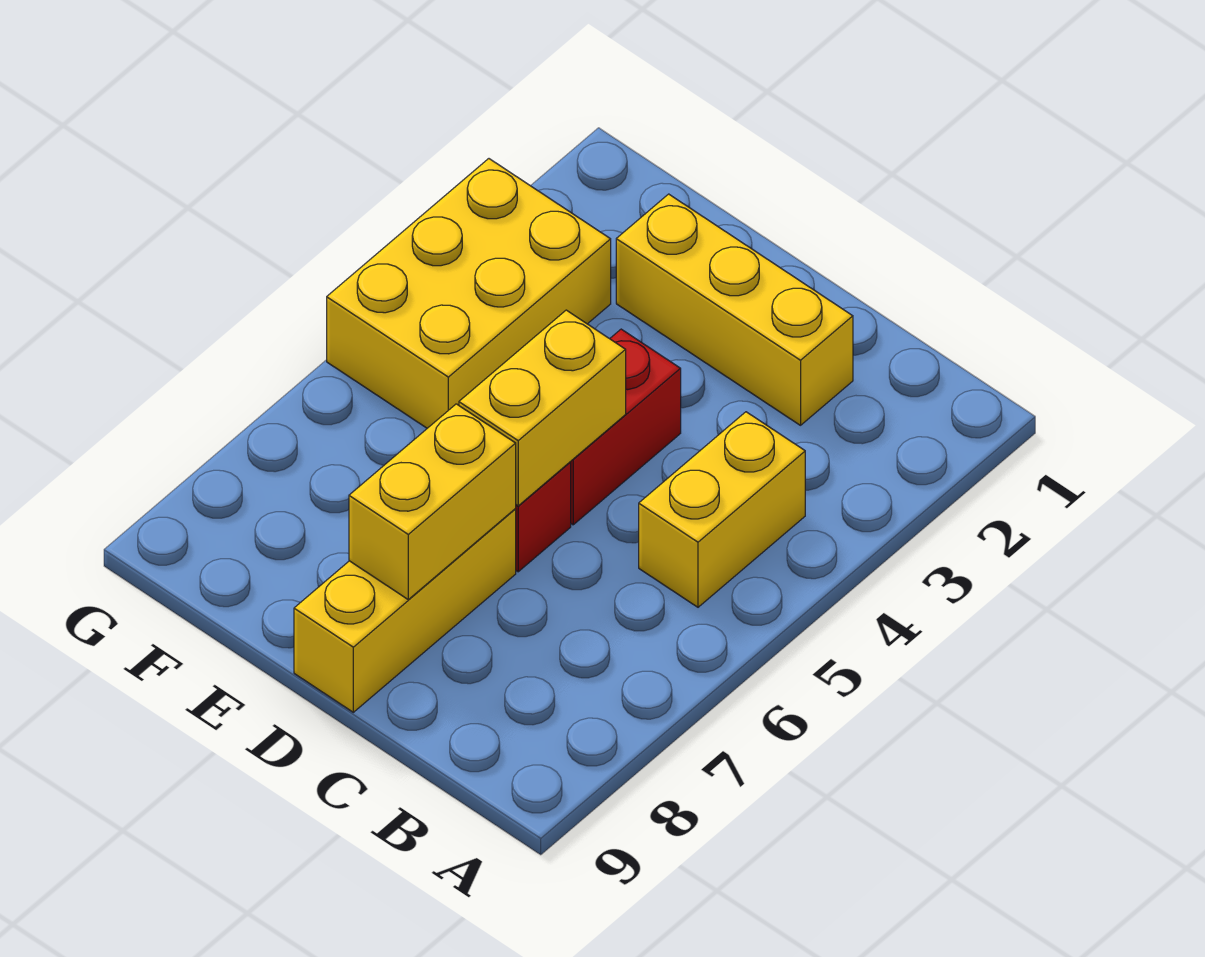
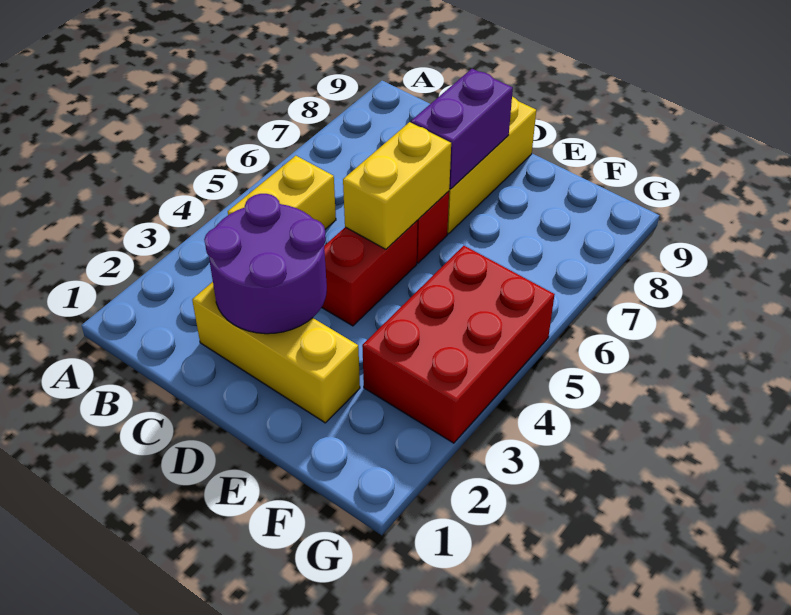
none -> purple 2x2 round brick [204,194,327,334]
yellow 1x2 brick [349,404,516,599] -> purple 1x2 brick [411,69,513,189]
yellow 2x3 brick [327,159,611,428] -> red 2x3 brick [362,246,555,443]

